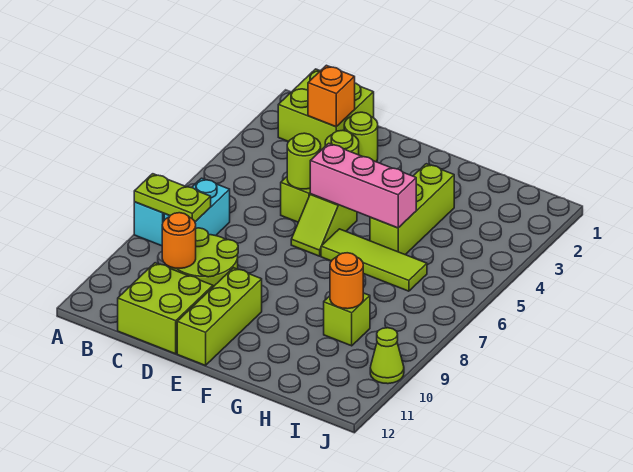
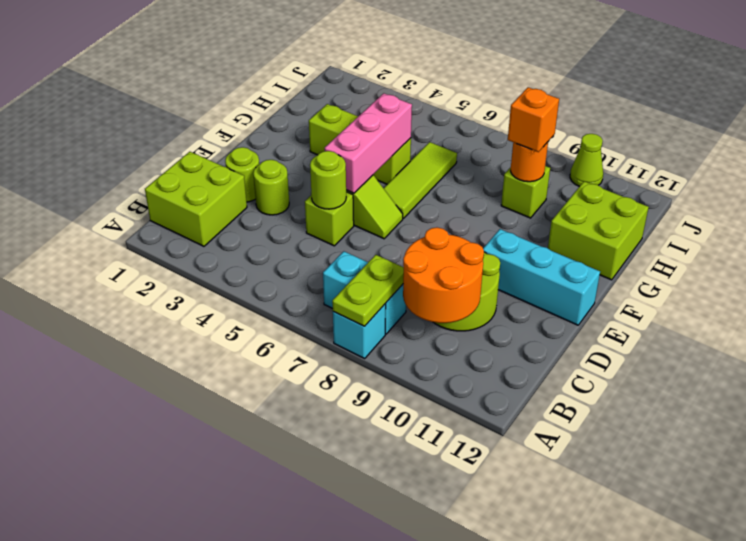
orange 1x1 brick [308,65,355,127] -> orange 1x1 brick moved to [508,87,559,152]
orange 1x1 round brick [162,213,196,268] -> orange 2x2 round brick [403,227,484,323]
lime 2x2 brick [118,263,213,354] -> lime 2x2 brick moved to [548,181,649,280]
lime 1x3 brick [177,268,262,366] -> cyan 1x3 brick [483,229,600,325]

